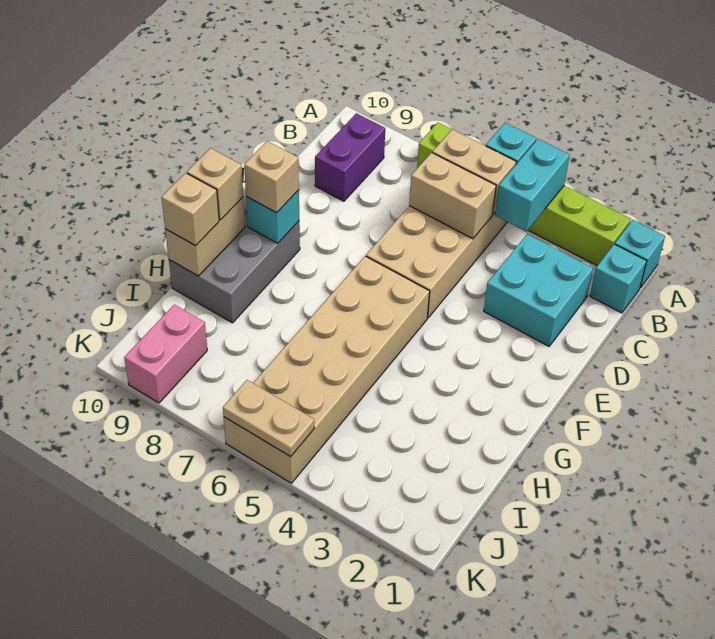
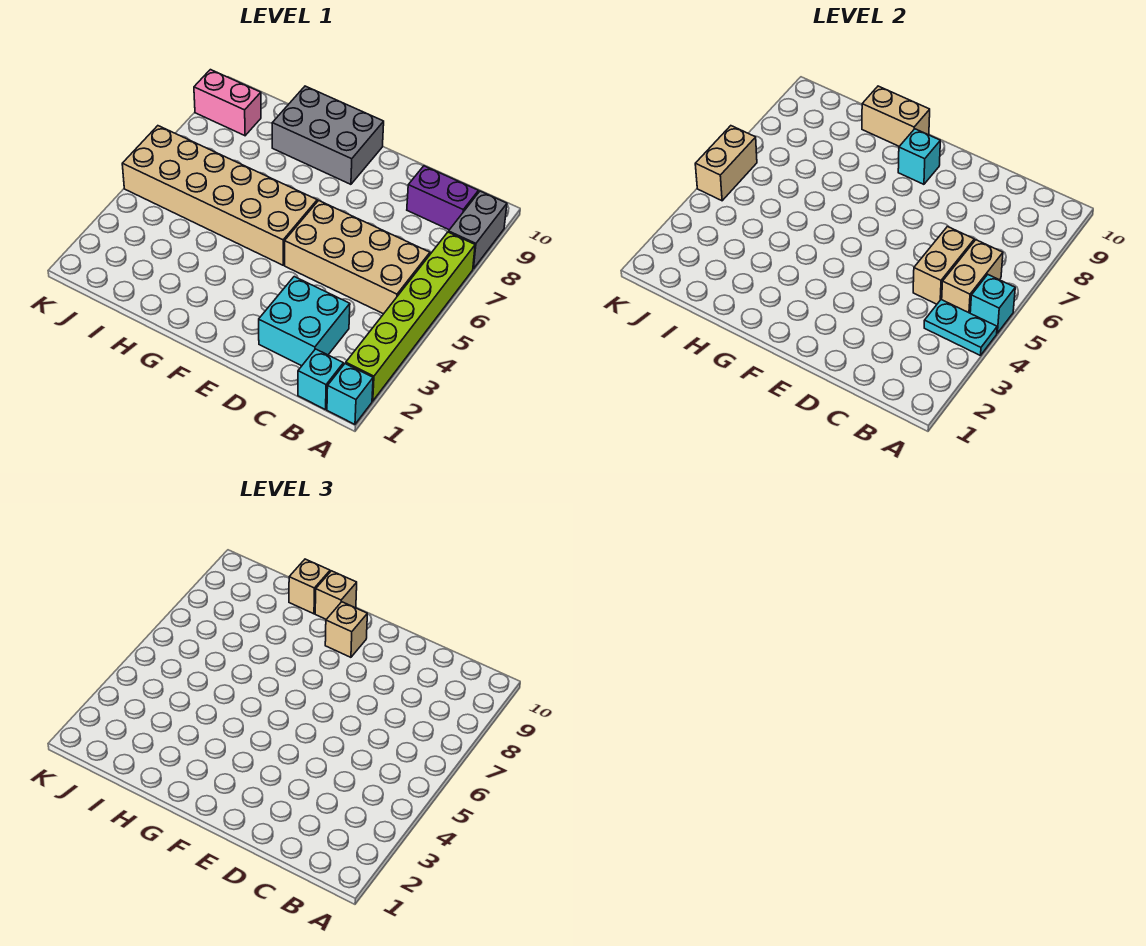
cyan 1x2 brick [495,139,570,231] -> cyan 1x2 plate [924,299,997,356]
none -> grey 1x2 brick [449,191,507,269]
tan 1x2 plate [223,380,314,457] -> tan 1x2 brick [695,126,757,201]

